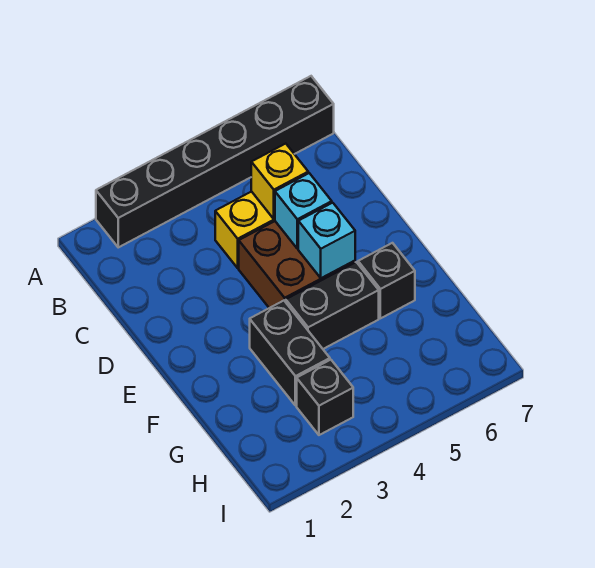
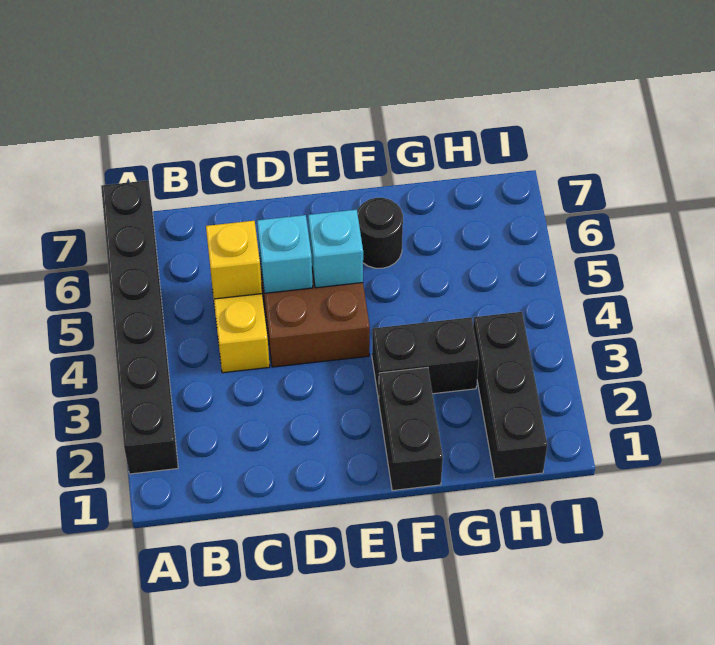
black 1x2 brick [286,262,379,349] -> black 1x2 brick moved to [379,368,443,491]
black 1x1 brick [358,243,415,318] -> black 1x1 round brick [357,198,403,268]
black 1x1 brick [297,360,353,435] -> black 1x3 brick [473,312,547,479]

